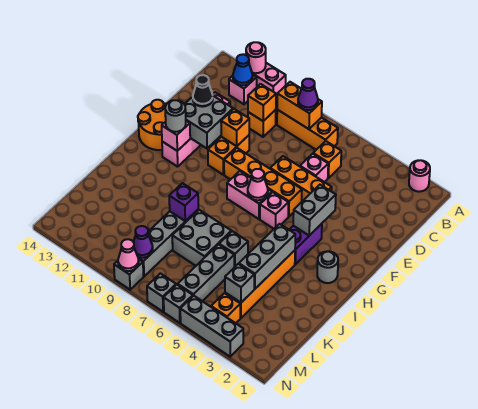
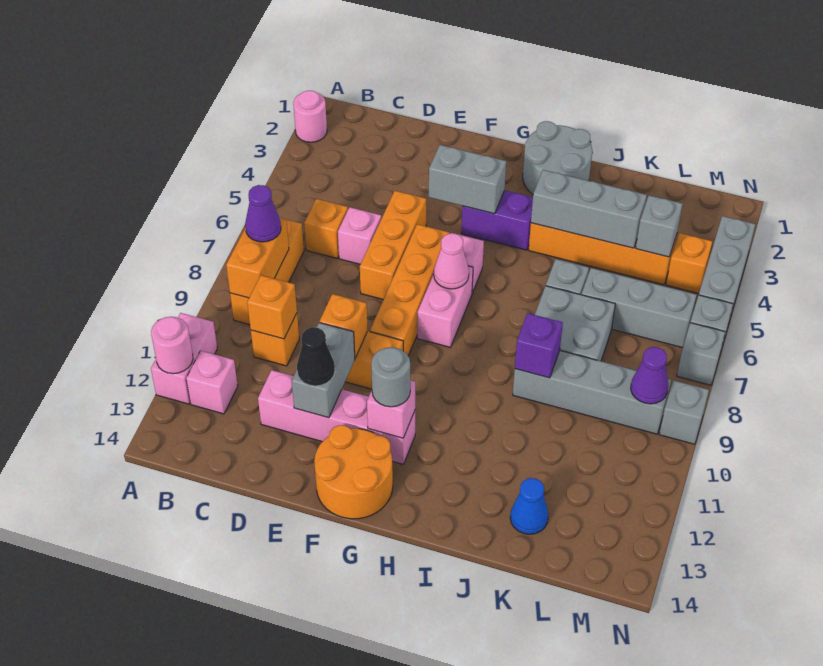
blue 1x1 cone [233,54,253,85] -> blue 1x1 cone moved to [510,478,548,534]
grey 2x2 brick [184,96,233,148] -> grey 1x2 brick [292,323,355,418]
grey 1x1 round brick [317,251,338,283] -> grey 2x2 round brick [523,121,592,194]
pink 1x1 cone [118,239,139,271] -> none

